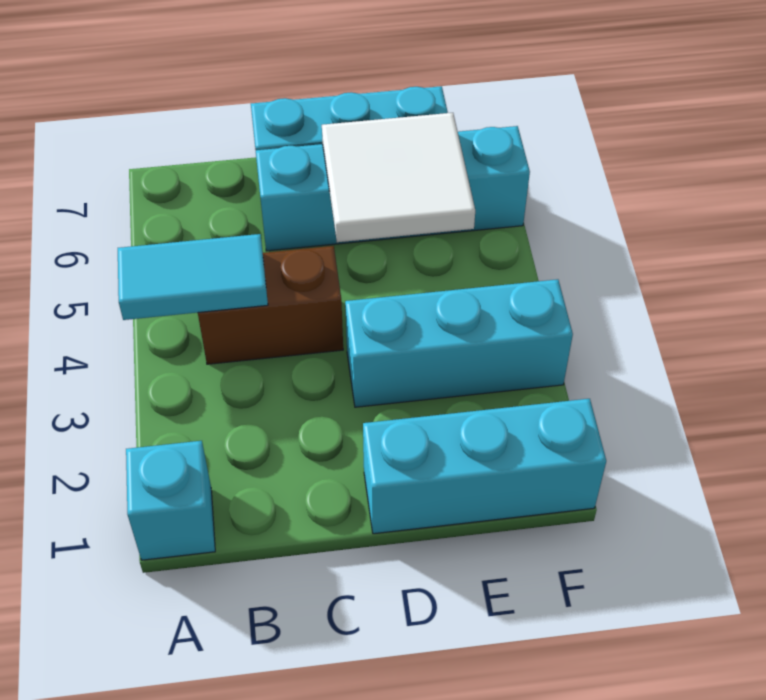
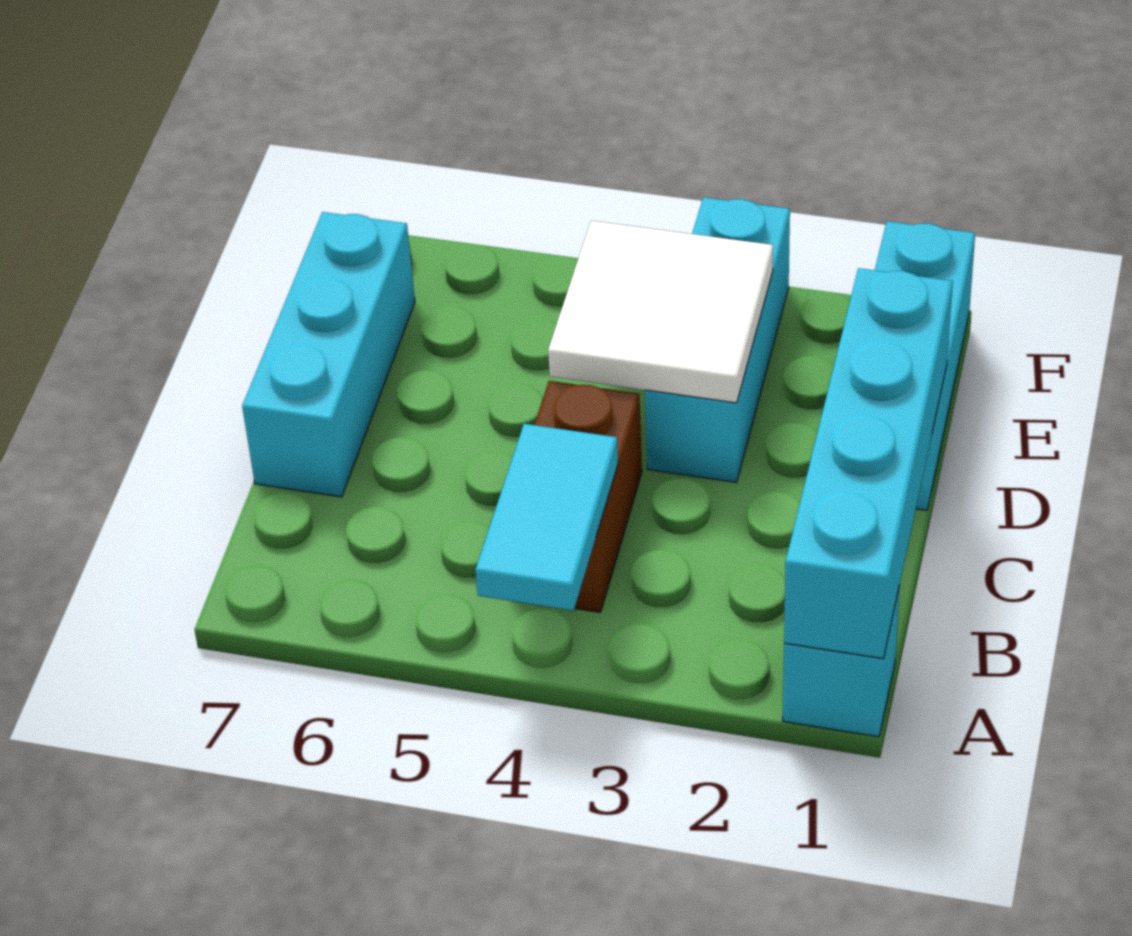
cyan 1x4 brick [256,126,530,251] -> cyan 1x4 brick moved to [784,268,953,659]
white 2x2 tile [322,113,475,242] -> white 2x2 tile moved to [548,221,773,403]

